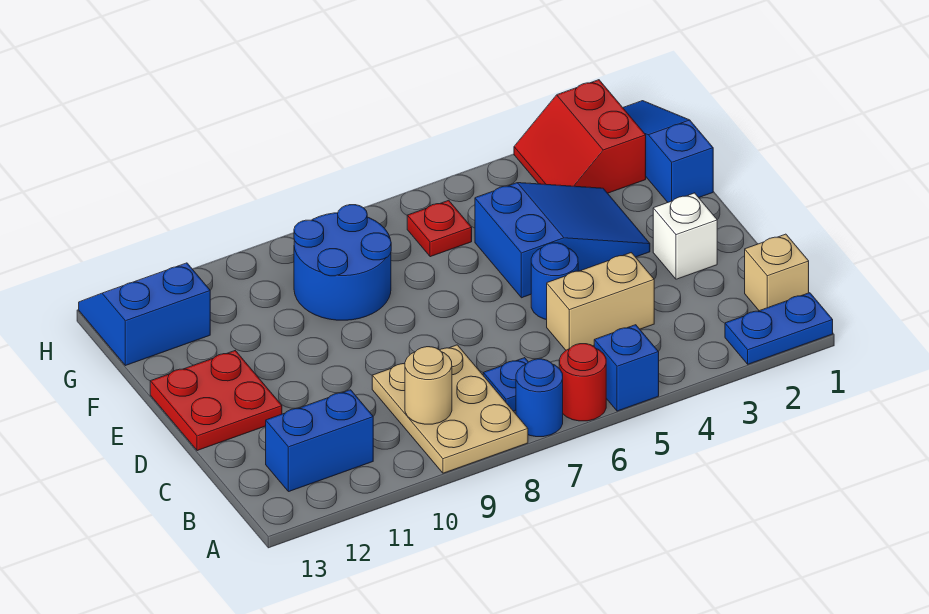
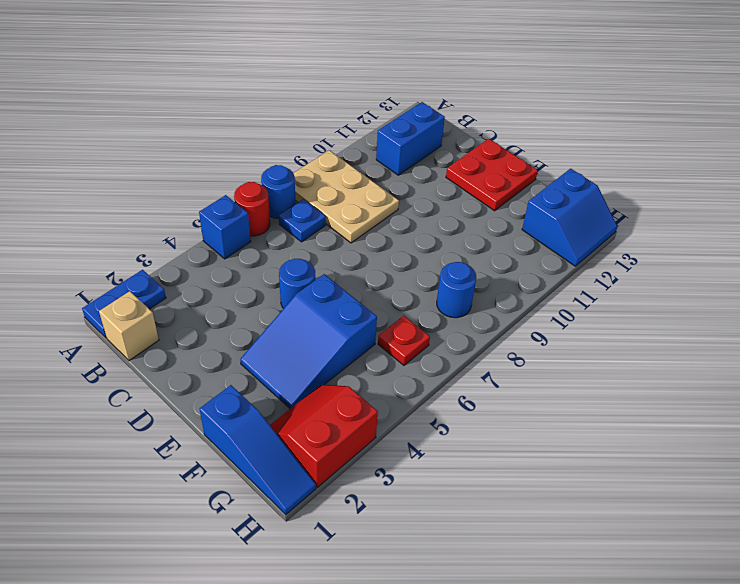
tan 1x1 round brick [405,347,452,424] -> none
tan 1x2 brick [547,253,654,350] -> none
white 1x1 brick [653,193,717,279] -> none
blue 2x2 round brick [294,205,391,320] -> blue 1x1 round brick [437,262,476,318]
red 2x2 slope [514,80,646,193] -> red 2x2 slope turned to [270,385,378,487]

